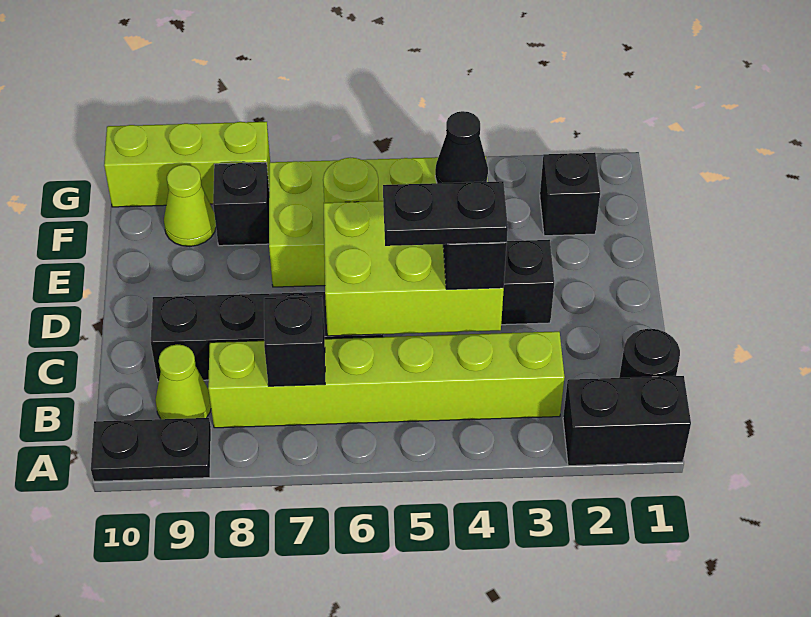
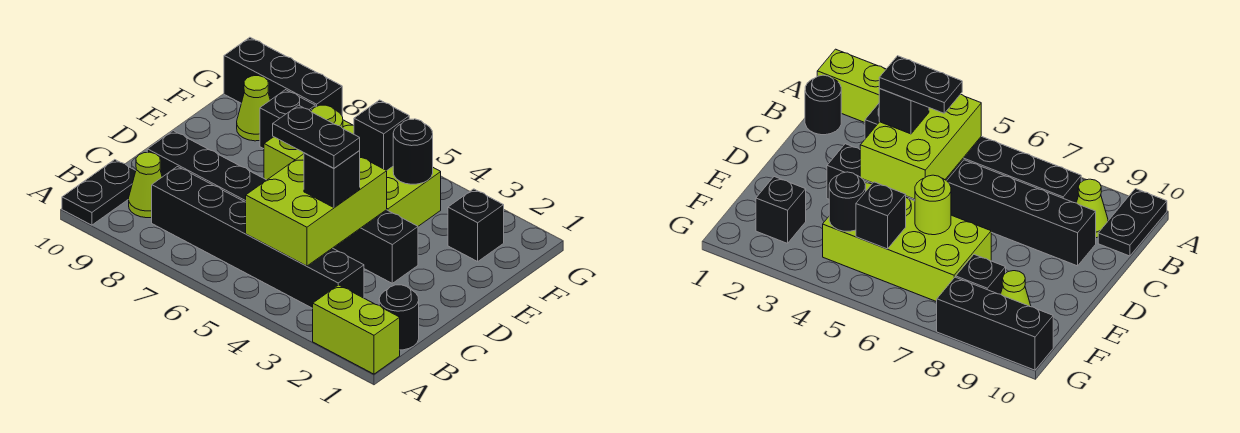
black 1x2 brick [563,376,691,466] -> lime 1x2 brick [313,285,400,374]
black 1x2 plate [91,418,211,481] -> black 1x2 plate turned to [62,160,136,225]
lime 1x6 brick [208,331,564,428] -> black 1x6 brick [152,167,364,308]
black 1x1 brick [264,296,325,386] -> black 1x1 brick moved to [354,100,409,171]
lime 2x3 brick [324,201,504,336] -> lime 2x3 brick turned to [246,154,387,266]
black 1x1 cone [435,111,488,183] -> black 1x1 round brick [393,119,433,184]
lime 1x3 brick [104,122,270,207] -> black 1x3 brick [224,37,342,115]

